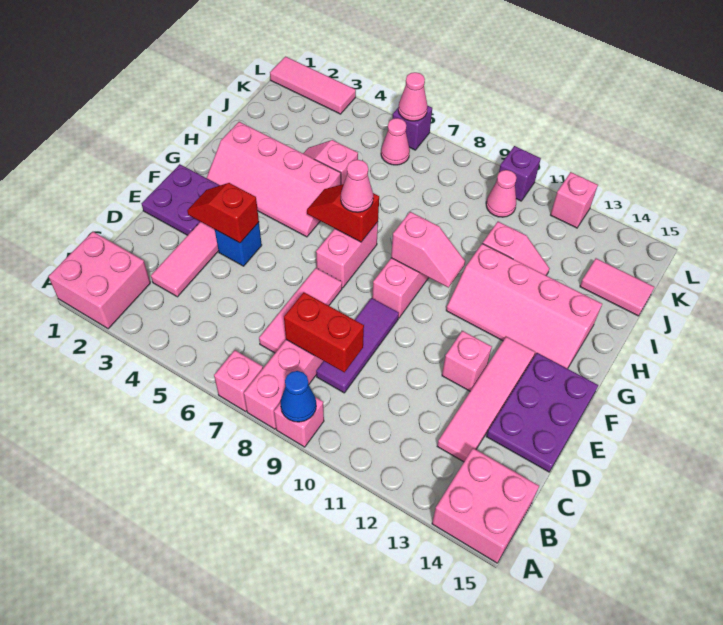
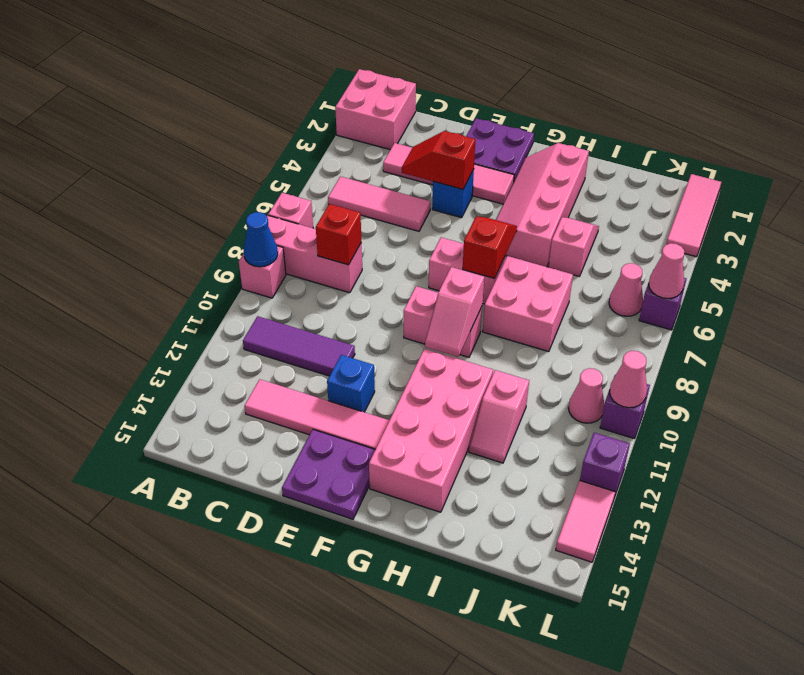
pink 2x2 brick [432,448,539,563] -> pink 2x2 brick moved to [483,256,573,352]
pink 1x3 tile [259,268,342,353] -> pink 1x3 tile moved to [328,177,430,231]
red 1x2 brick [284,292,364,372] -> red 1x1 brick [316,204,361,265]
purple 1x3 tile [316,298,399,393] -> purple 1x3 tile moved to [243,316,355,376]
purple 2x3 plate [486,353,598,472] -> purple 2x2 plate [282,429,375,519]
red 1x2 slope [187,183,259,243] -> red 1x2 slope turned to [402,131,475,189]
pink 1x1 brick [442,331,492,391] -> blue 1x1 brick [327,355,375,412]
pink 1x1 cone [341,160,373,212] -> pink 1x1 cone moved to [610,351,647,408]
pink 2x4 slope [446,243,602,369] -> pink 2x4 brick [369,349,493,512]
pink 1x2 tile [580,258,654,316] -> pink 1x2 tile moved to [556,480,615,562]
pink 1x1 brick [551,172,598,228] -> purple 1x1 brick [580,433,630,495]

